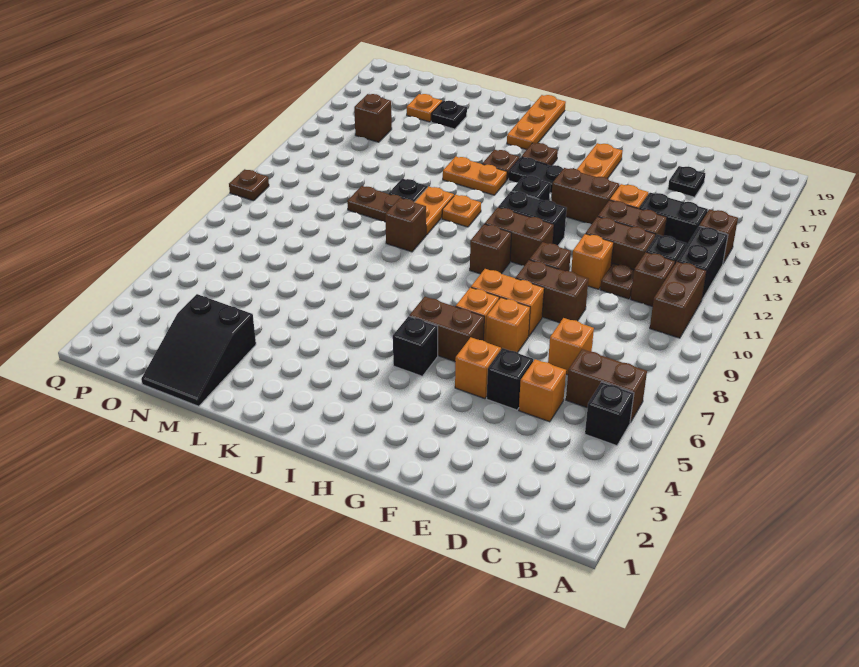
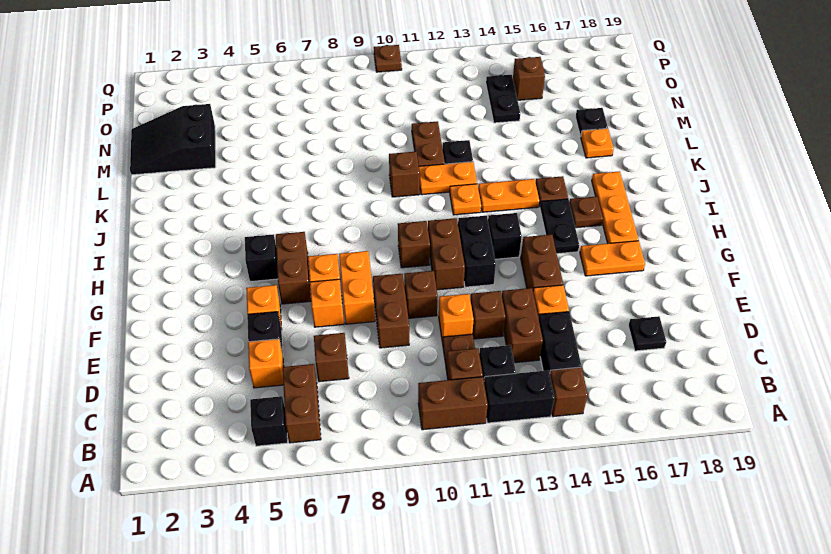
orange 1x1 brick [548,318,594,375] -> brown 1x1 brick [314,333,349,382]
brown 1x2 brick [586,217,656,270] -> brown 1x1 brick [470,291,505,339]
orange 1x2 plate [443,157,507,195] -> orange 1x2 plate turned to [478,179,539,212]
orange 1x3 plate [507,95,566,150] -> orange 1x3 plate turned to [592,171,639,243]
none -> black 1x2 plate [486,75,520,123]
orange 1x1 plate [407,94,442,122] -> orange 1x1 plate moved to [581,128,614,158]

